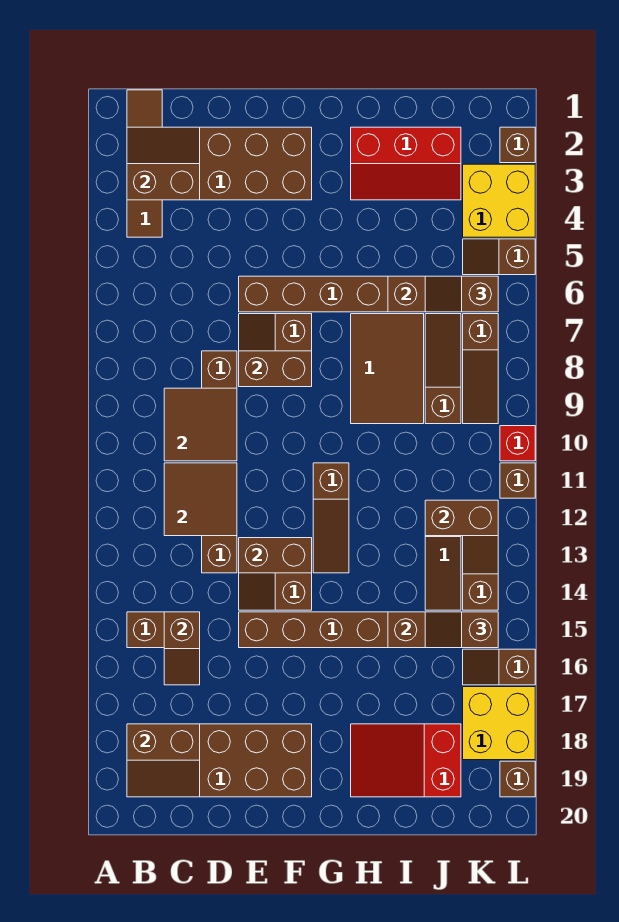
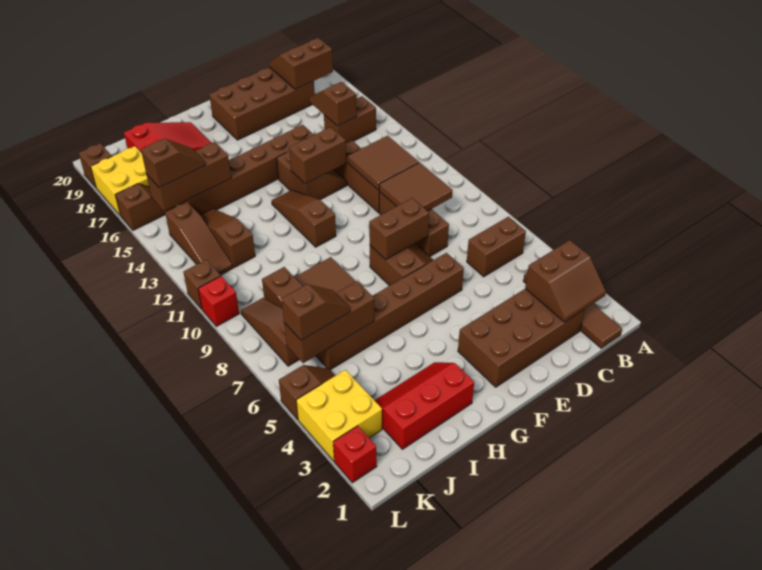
brown 1x2 brick [425,500,498,536] -> brown 1x2 brick moved to [467,217,526,277]
brown 1x1 brick [500,127,535,163] -> red 1x1 brick [333,426,377,483]

